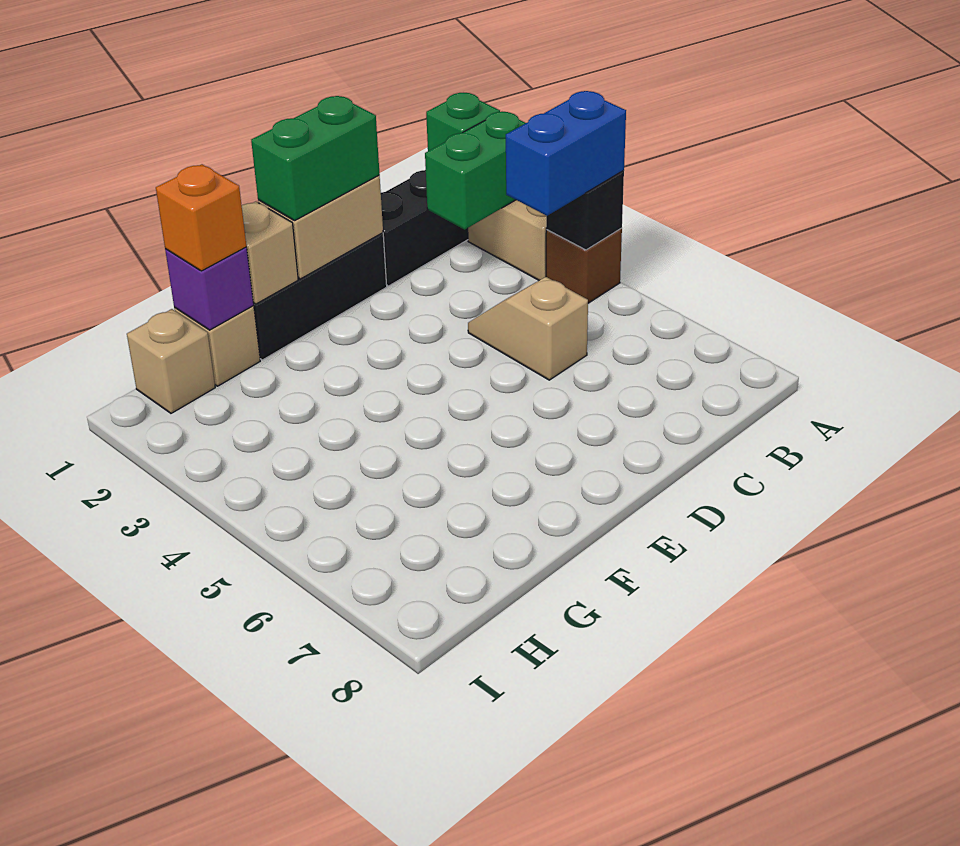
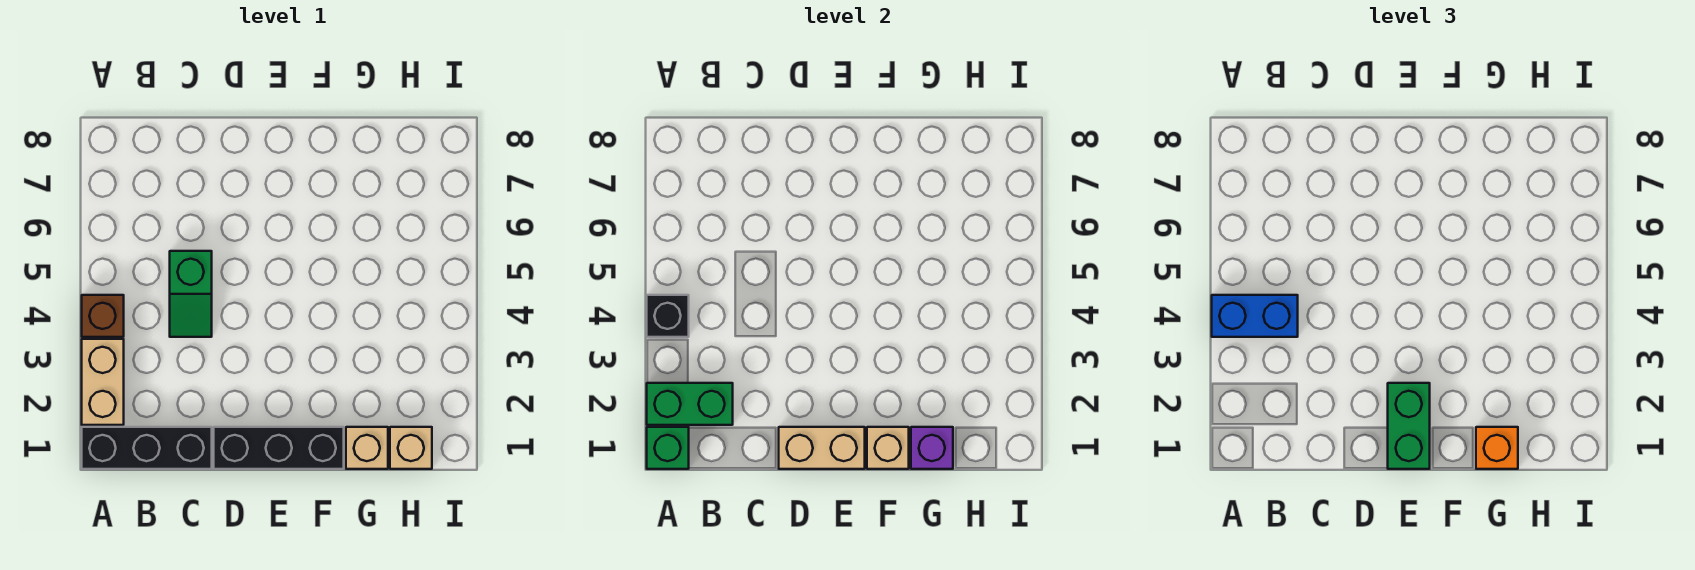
tan 1x2 slope [468,277,588,380] -> green 1x2 slope [170,251,212,337]
green 1x2 brick [251,96,380,221] -> green 1x2 brick turned to [1388,383,1430,469]

